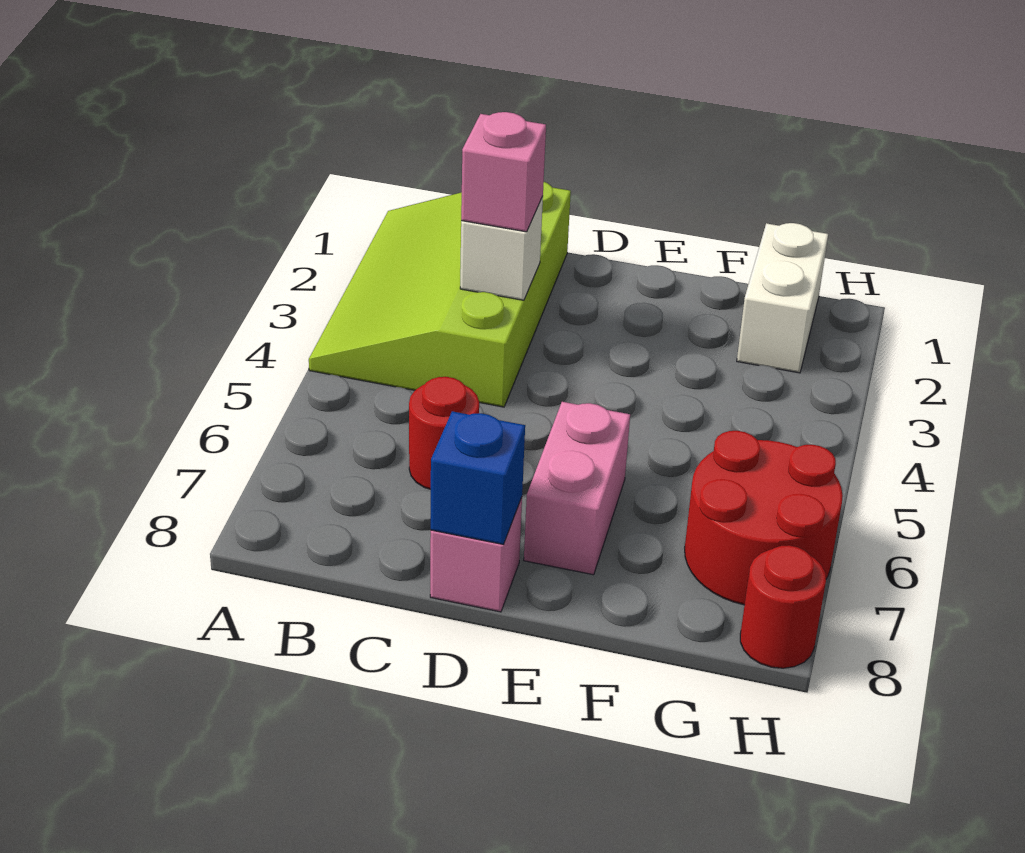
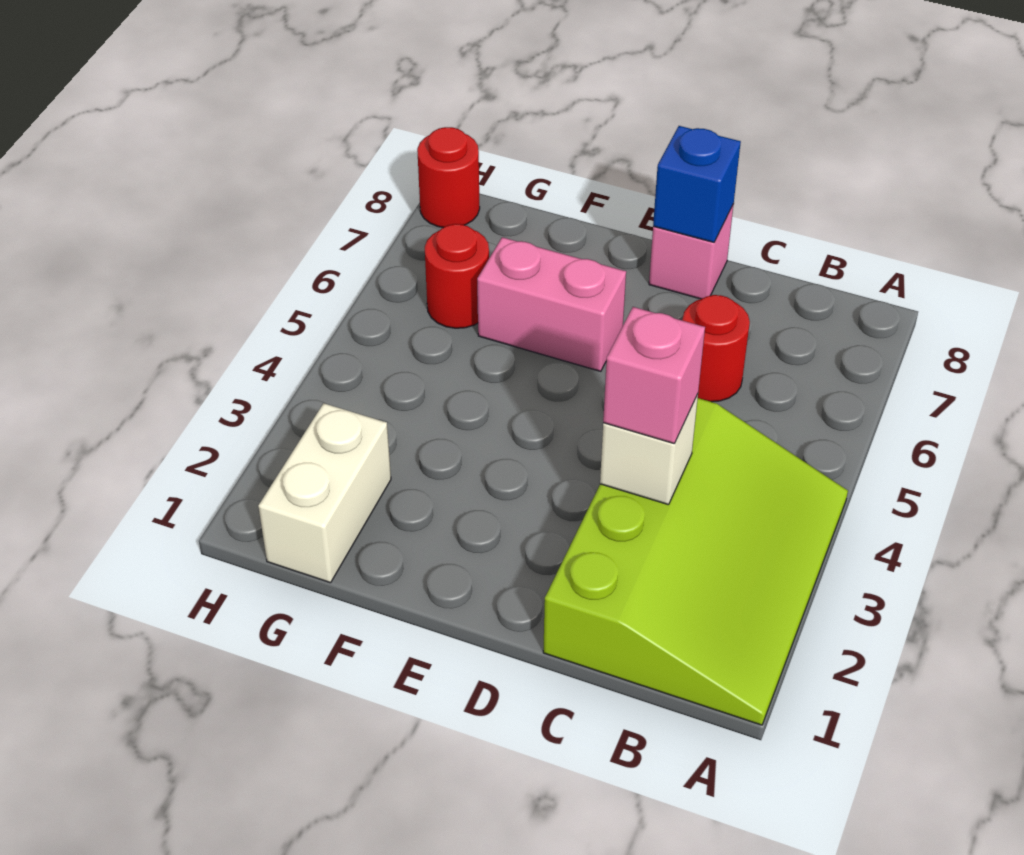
pink 1x2 brick [524,402,630,575] -> pink 1x2 brick turned to [477,237,626,371]
red 2x2 round brick [685,431,843,605] -> red 1x1 round brick [425,224,489,328]

